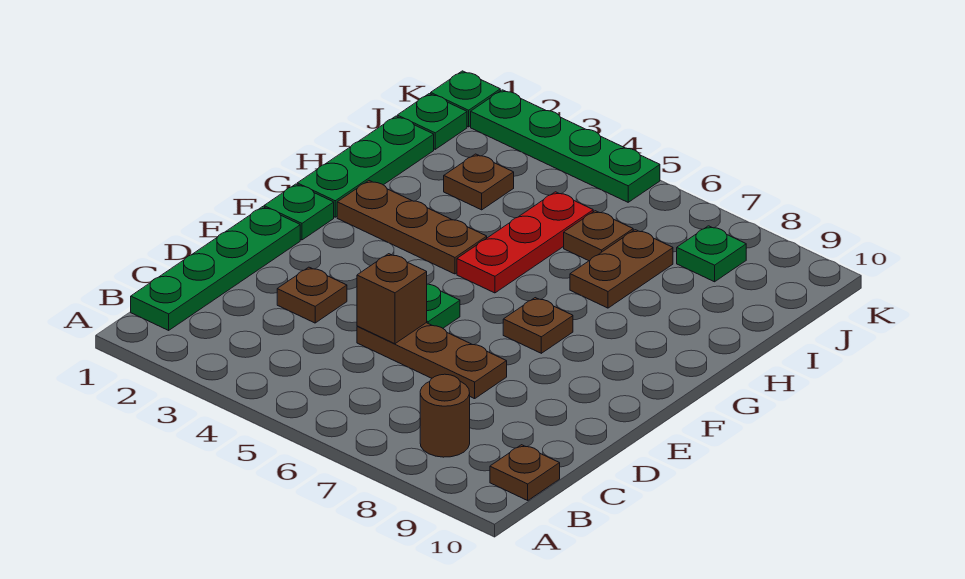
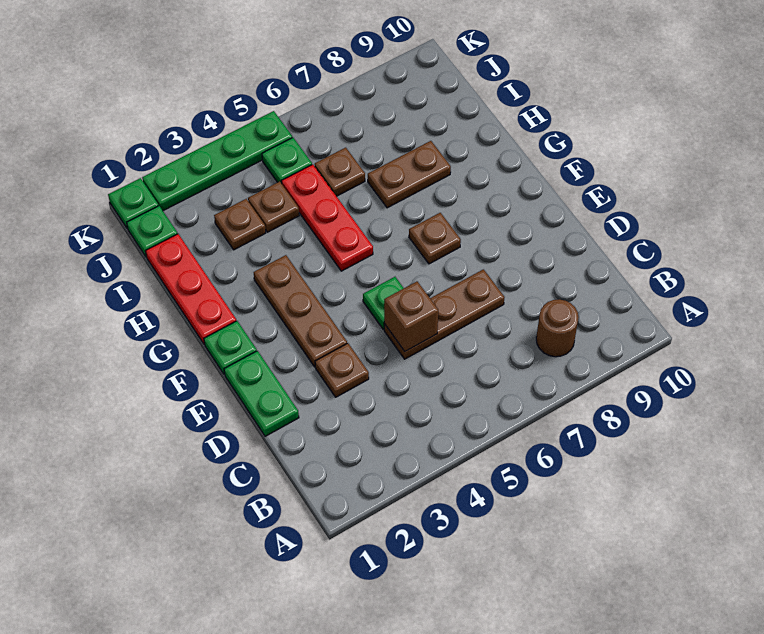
green 1x4 plate [131,207,300,330] -> green 1x2 plate [224,351,299,436]
brown 1x1 plate [490,445,560,500] -> brown 1x1 plate moved to [248,182,299,232]
green 1x3 plate [297,116,434,217] -> red 1x3 plate [146,234,236,344]
brown 1x3 plate [337,181,487,274] -> brown 1x3 plate turned to [254,255,347,367]
brown 1x2 plate [570,230,673,308] -> brown 1x2 plate turned to [368,141,451,208]
green 1x1 plate [677,226,746,282] -> green 1x1 plate moved to [262,138,312,184]

